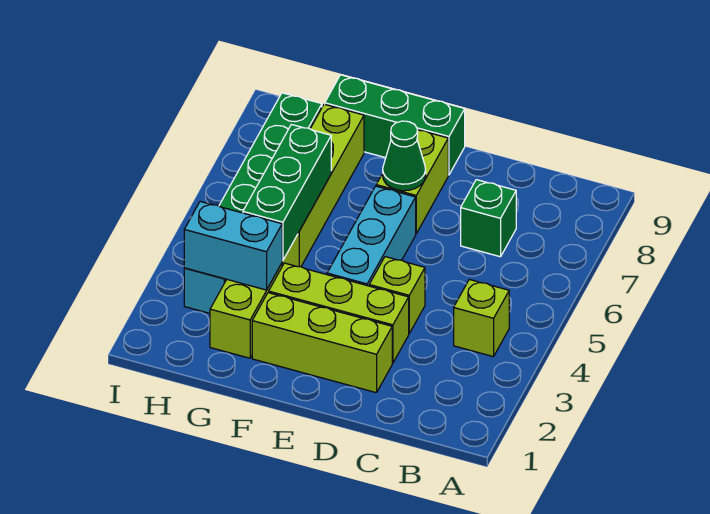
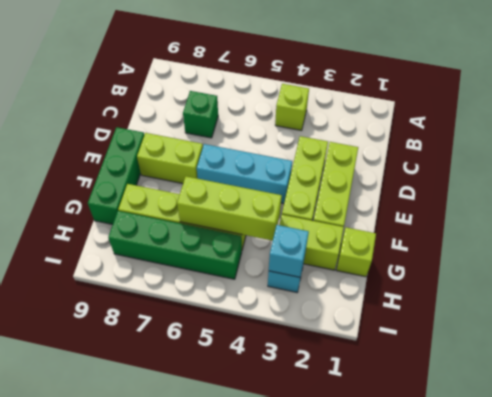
lime 1x1 brick [369,257,425,333] -> lime 1x1 brick moved to [336,227,376,277]
green 1x1 cone [383,121,426,191] -> none
cyan 1x2 brick [184,202,282,290] -> cyan 1x1 brick [269,225,309,277]
green 1x3 brick [243,124,331,261] -> lime 1x3 brick [177,176,282,241]

